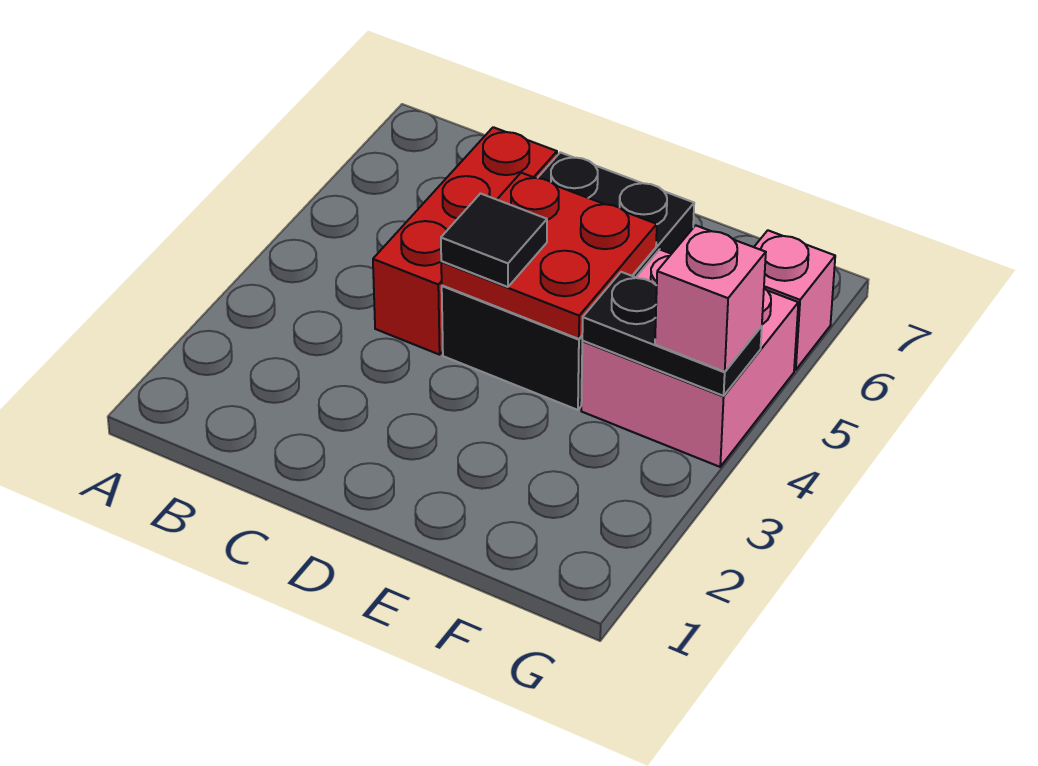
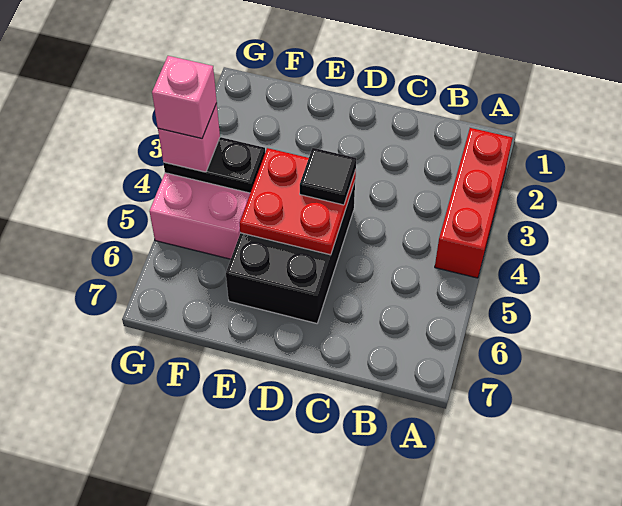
red 1x3 brick [373,127,557,355] -> red 1x3 brick moved to [435,128,512,278]
pink 1x1 brick [754,230,835,370] -> pink 1x1 brick moved to [152,56,217,139]

